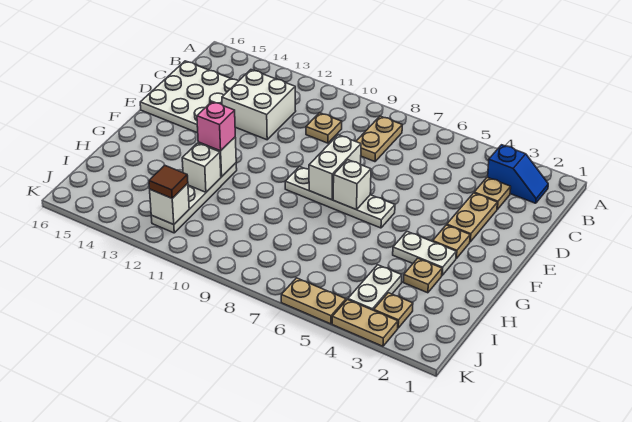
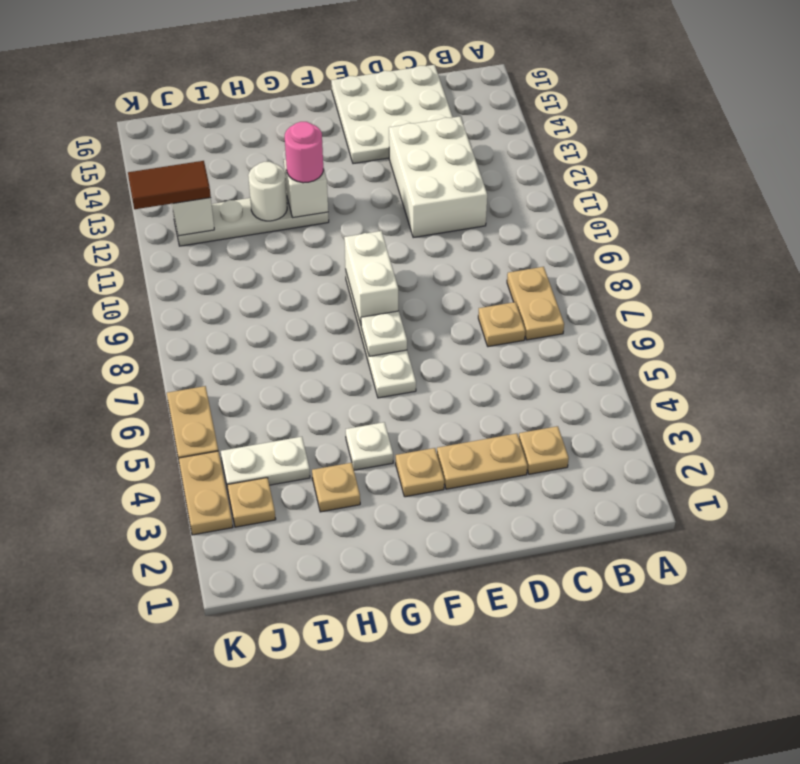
blue 1x2 slope [488,145,548,203] -> none
tan 1x2 plate [356,116,402,162] -> tan 1x2 plate turned to [507,267,564,340]
tan 1x1 plate [306,113,342,143] -> tan 1x1 plate moved to [478,302,525,347]
white 2x2 brick [222,70,296,140] -> white 2x3 brick [389,117,487,238]
white 1x2 brick [309,135,361,200] -> white 1x2 brick turned to [344,231,398,325]
white 1x1 brick [333,160,371,209] -> white 1x1 plate [361,311,407,356]
white 1x2 plate [393,232,456,275] -> white 1x1 plate [346,422,393,470]
pink 1x1 brick [197,102,235,151] -> pink 1x1 round brick [285,122,324,183]
white 1x1 brick [182,143,221,192] -> white 1x1 round brick [248,162,287,221]
brown 1x1 tile [149,165,188,198] -> brown 1x2 tile [128,161,211,209]

